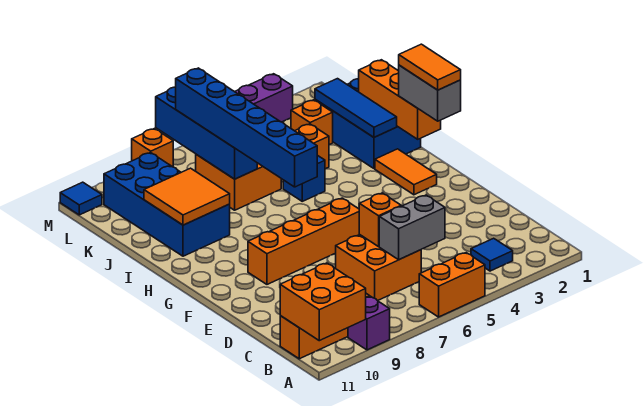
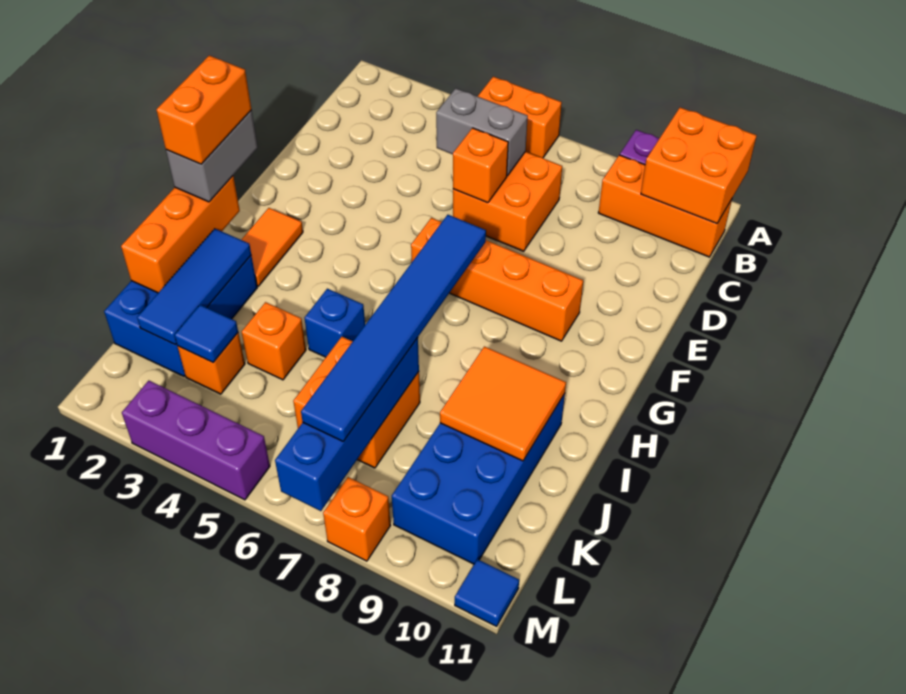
blue 1x1 tile [471,238,513,271] -> blue 1x1 tile moved to [175,305,238,362]
orange 1x2 tile [399,44,461,90] -> orange 1x2 brick [157,56,251,164]
blue 1x6 brick [176,68,317,187] -> blue 1x6 tile [301,215,486,442]

